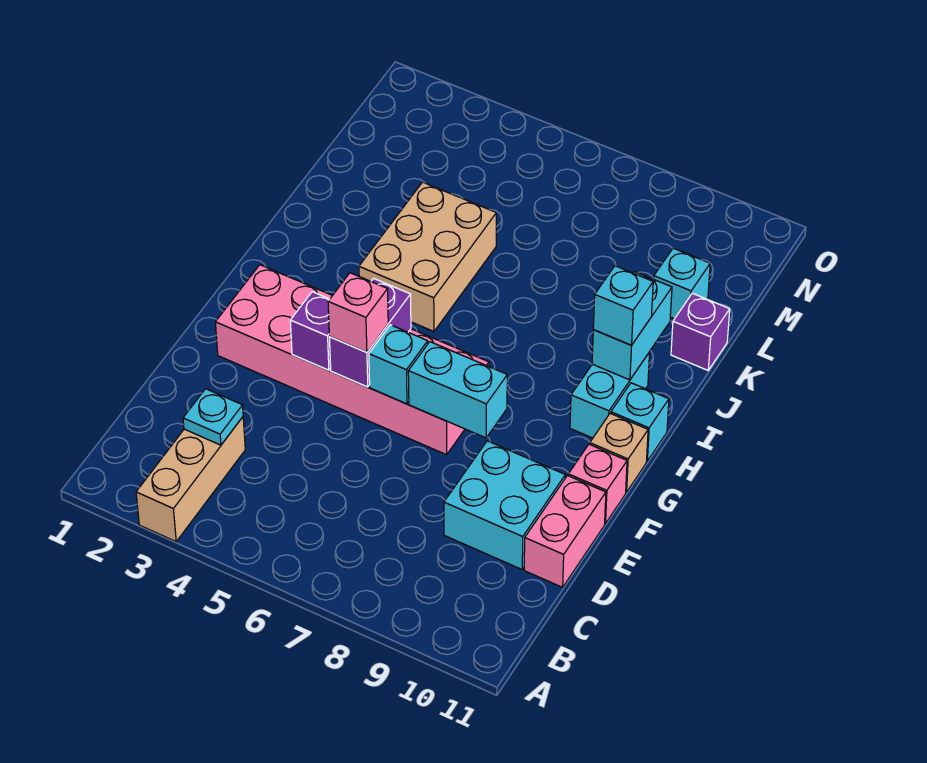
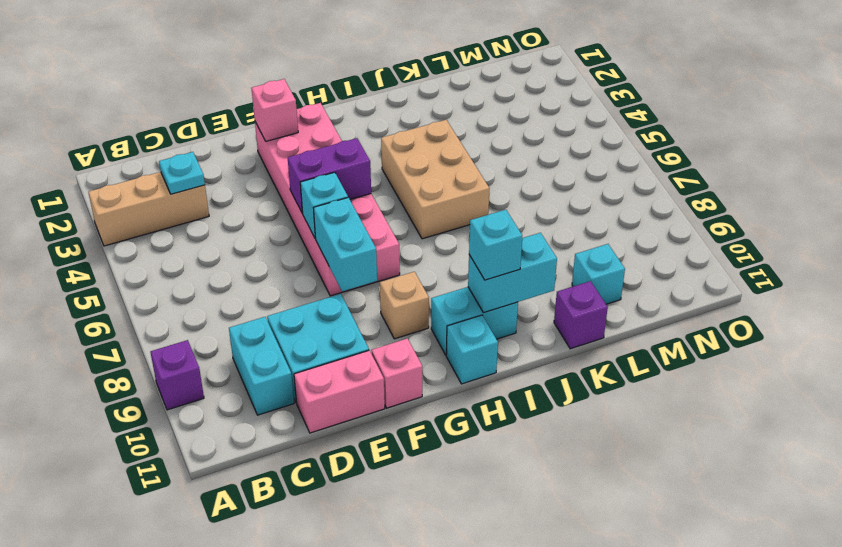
none -> cyan 1x2 brick [229,317,294,415]
purple 1x1 brick [290,292,331,370] -> purple 1x1 brick moved to [151,340,204,410]
pink 1x1 brick [328,273,388,352] -> pink 1x1 brick moved to [251,79,298,141]
tan 1x1 brick [590,413,648,492] -> tan 1x1 brick moved to [380,272,429,339]
tan 2x3 brick [359,182,496,331] -> tan 2x3 brick turned to [381,120,490,239]

